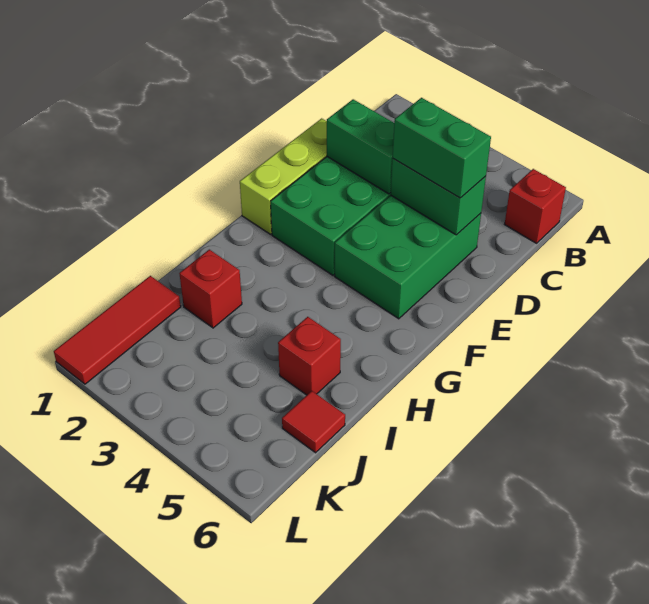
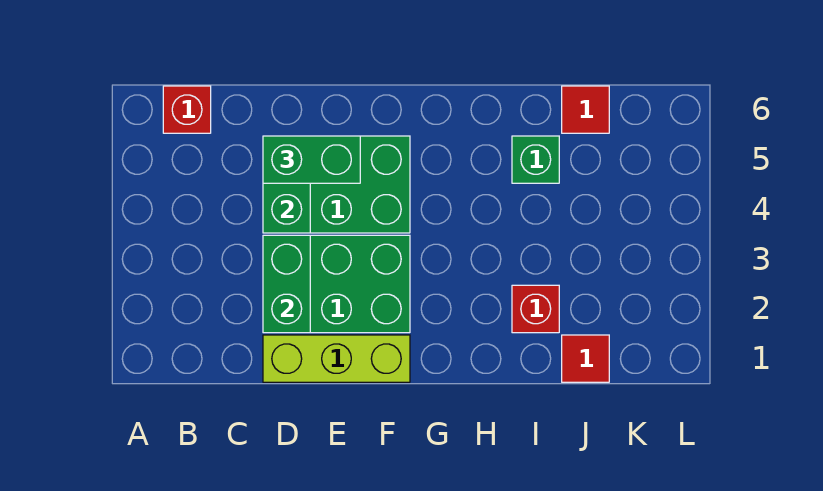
green 1x2 brick [393,98,491,198] -> green 1x2 brick turned to [263,136,360,183]
red 1x1 brick [278,317,341,395] -> green 1x1 brick [512,136,559,183]
red 1x3 tile [54,276,181,384] -> red 1x1 tile [562,335,609,382]

